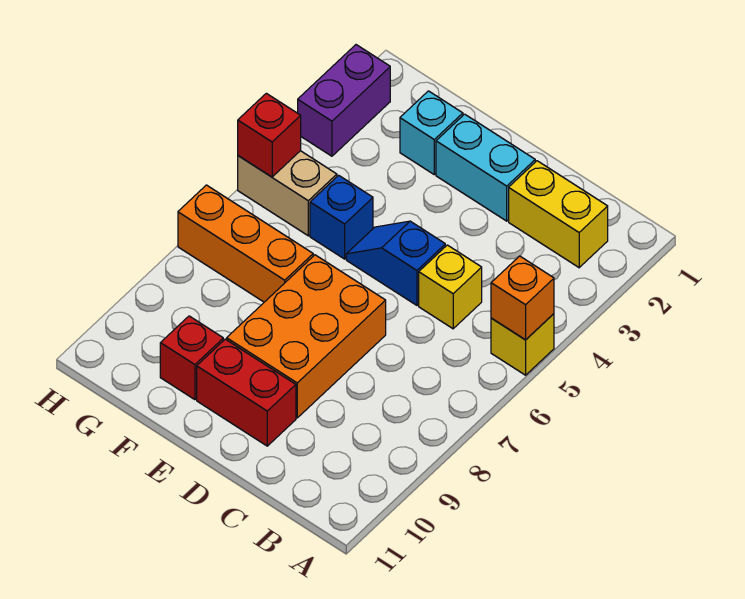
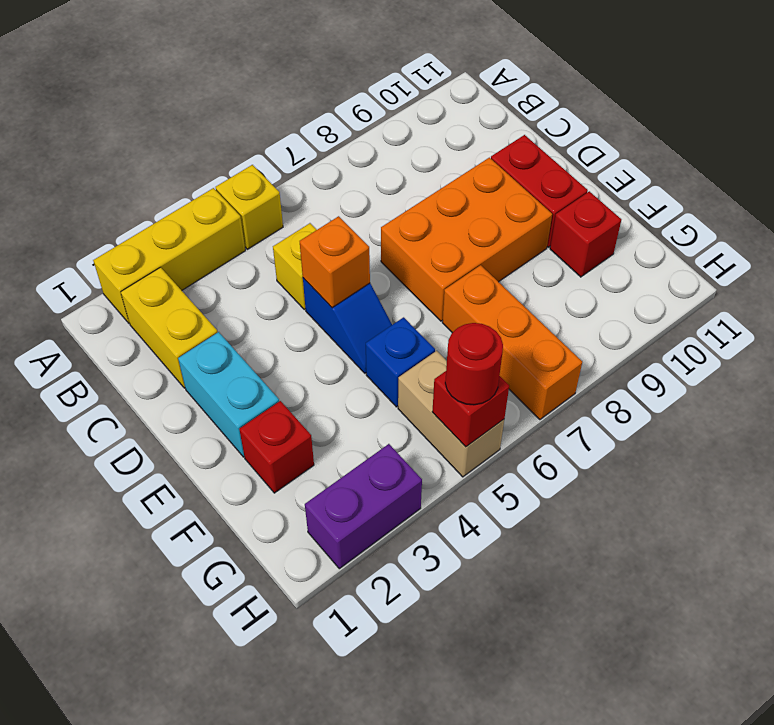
none -> yellow 1x3 brick [93,188,245,323]
orange 1x1 brick [491,256,554,340] -> orange 1x1 brick moved to [300,216,370,308]
cyan 1x1 brick [400,91,463,174] -> red 1x1 brick [239,401,314,493]
none -> red 1x1 round brick [445,323,503,405]

